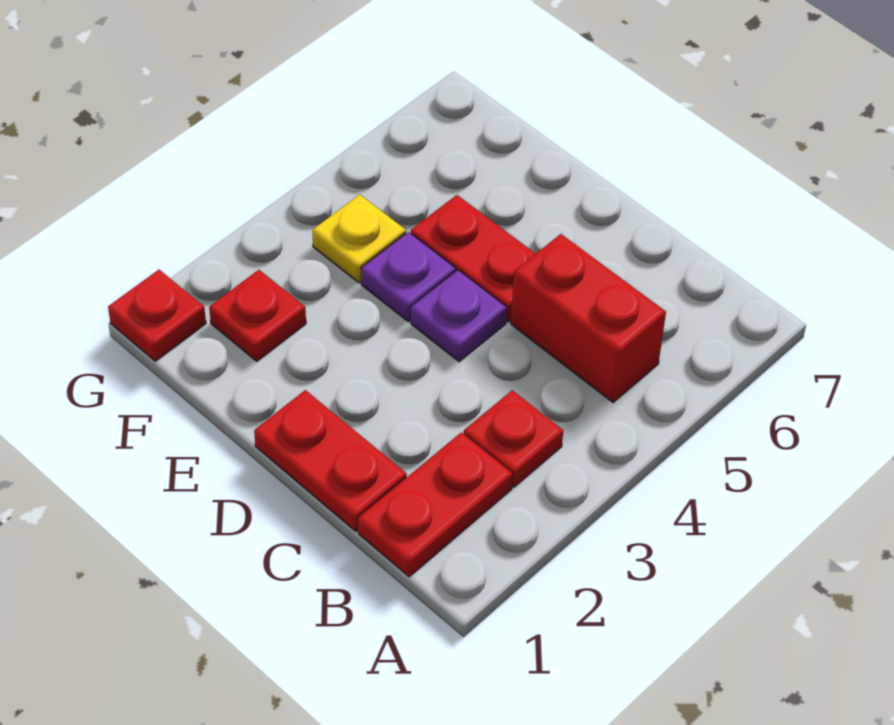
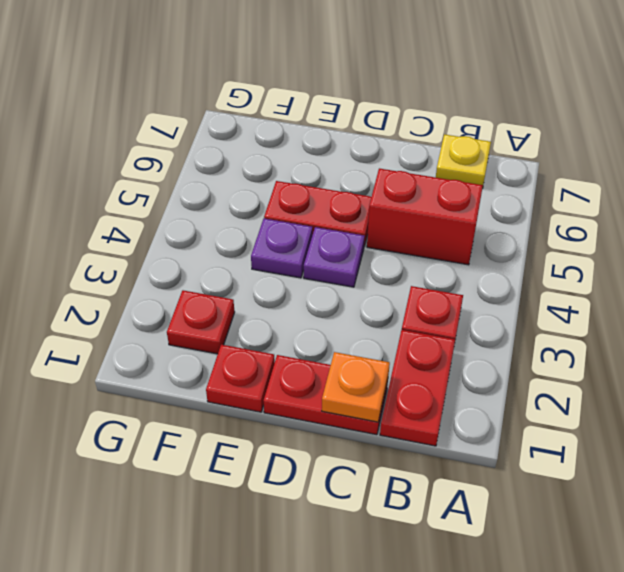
none -> orange 1x1 plate [322,352,390,422]
yellow 1x1 plate [312,195,406,283] -> yellow 1x1 plate moved to [436,134,491,185]
red 1x1 plate [108,270,206,361] -> red 1x1 plate moved to [206,345,275,412]

